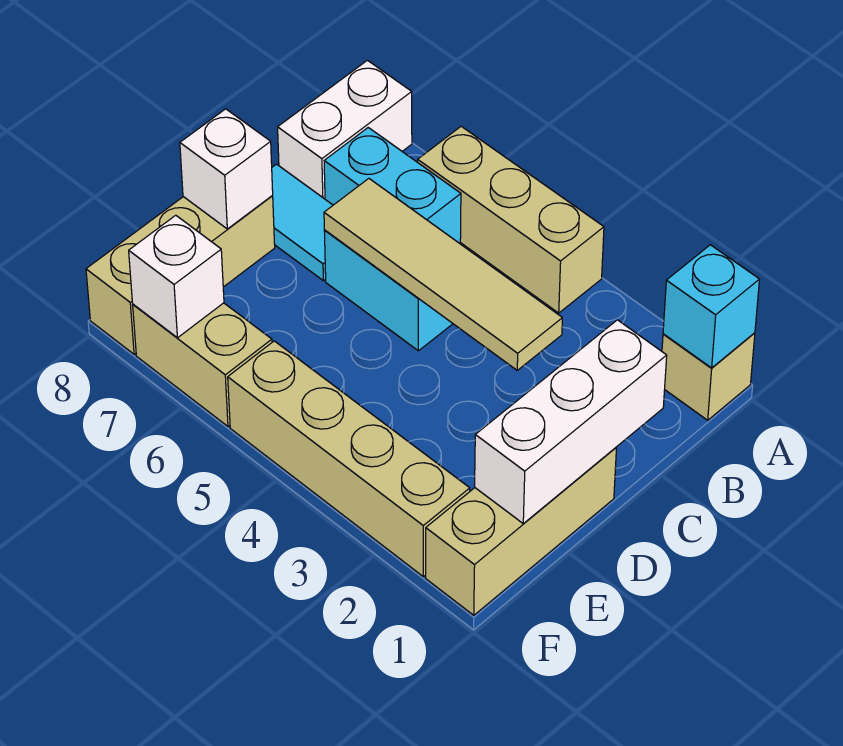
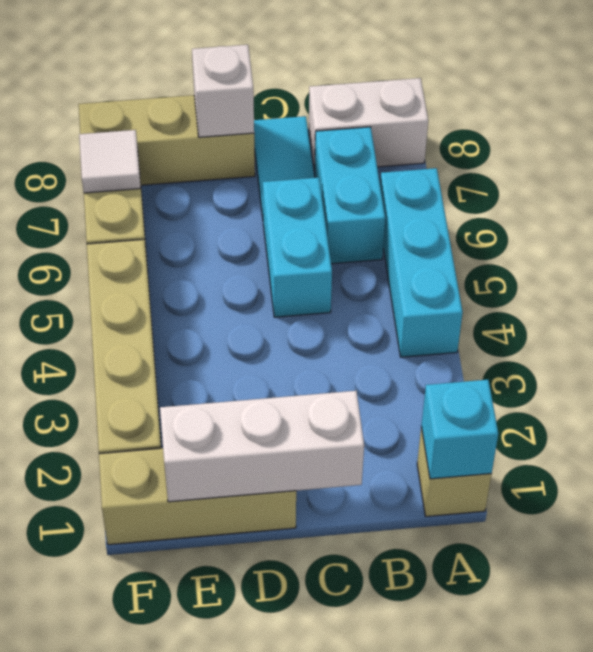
tan 1x3 brick [418,126,604,313] -> cyan 1x3 brick [380,168,463,357]
tan 1x4 tile [324,179,562,370] -> none
white 1x1 brick [129,215,224,338] -> white 1x1 tile [79,130,141,193]

